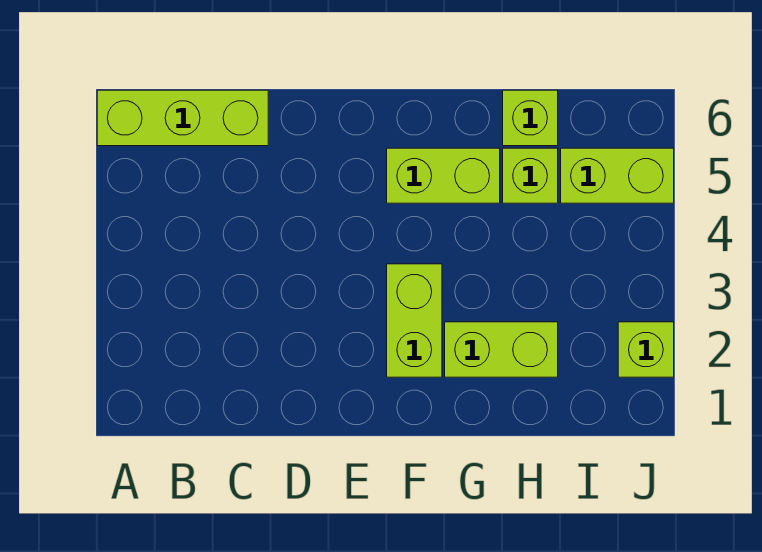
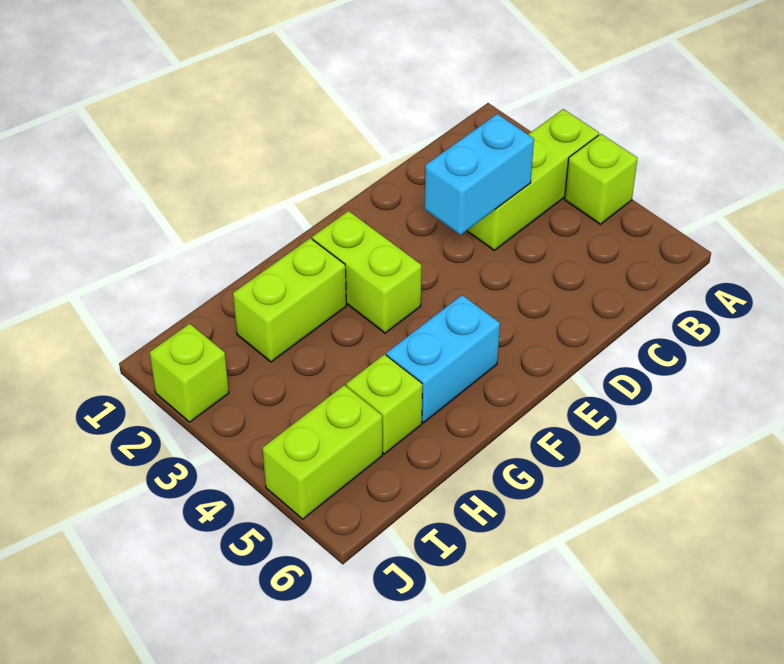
lime 1x3 brick [97,90,268,146] -> lime 1x3 brick moved to [467,109,599,250]
none -> cyan 1x2 brick [424,114,534,235]
lime 1x2 brick [387,148,500,203] -> cyan 1x2 brick [386,295,500,423]
lime 1x1 brick [503,90,558,146] -> lime 1x1 brick moved to [565,134,638,224]

